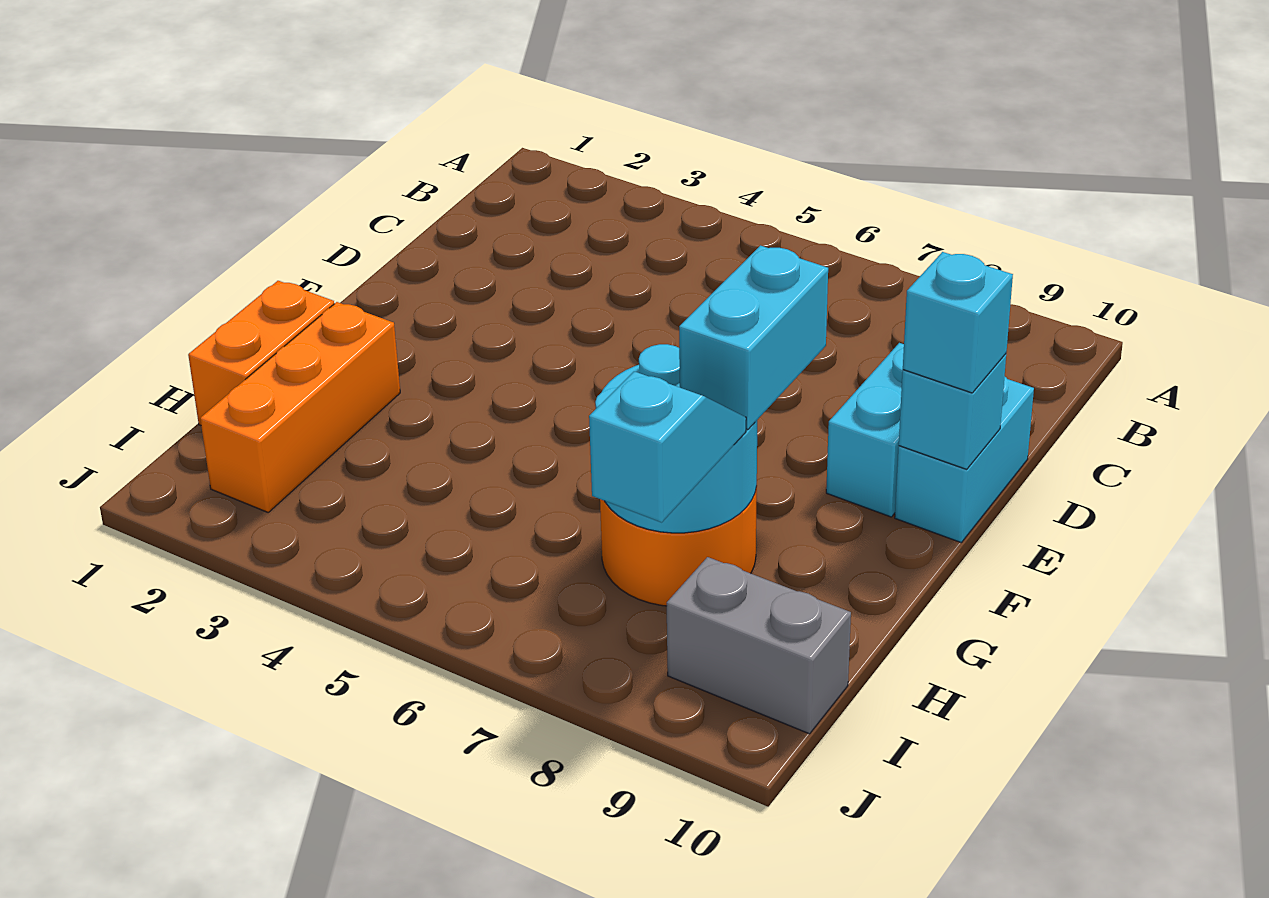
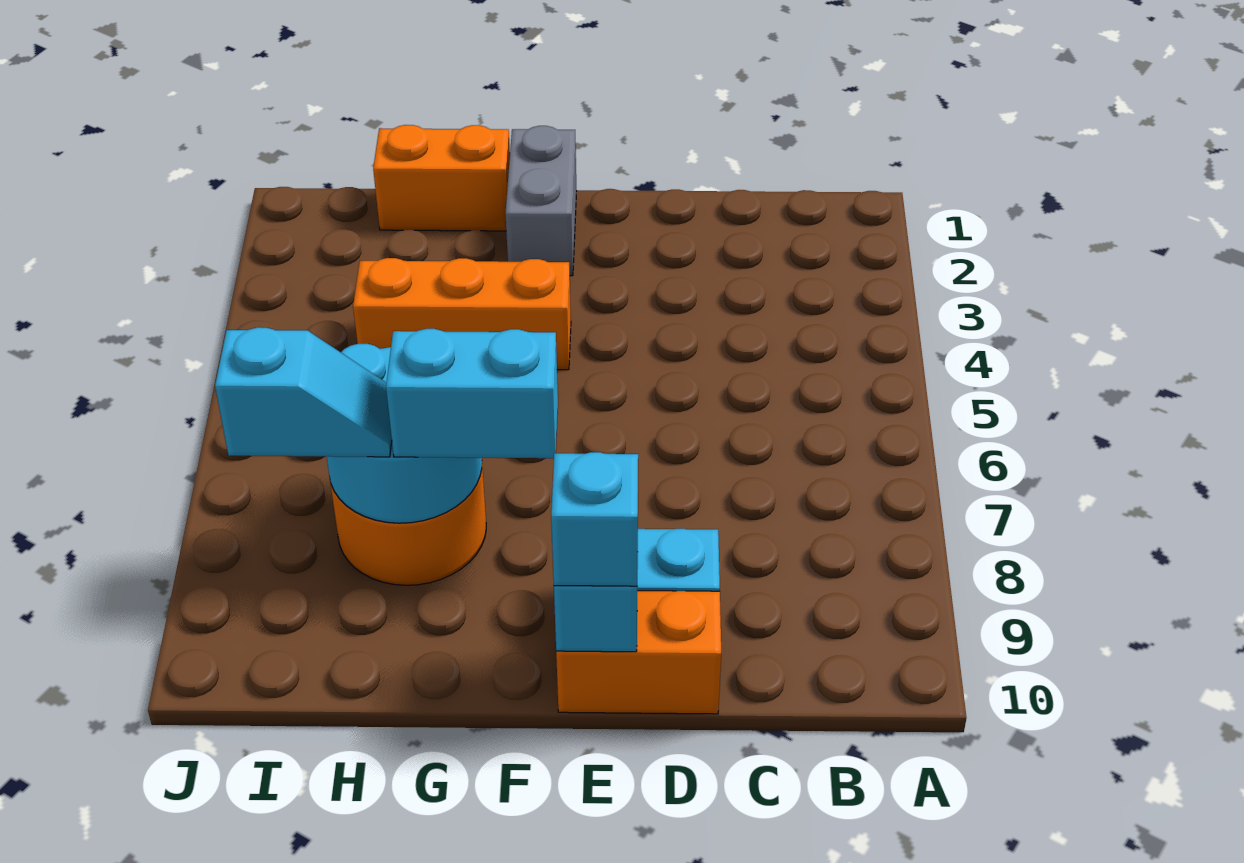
cyan 1x2 brick [895,377,1034,542] -> orange 1x2 brick [556,591,721,714]
orange 1x3 brick [200,302,400,512] -> orange 1x3 brick moved to [353,258,571,370]
grey 1x2 brick [667,557,851,734] -> grey 1x2 brick moved to [505,126,577,276]

